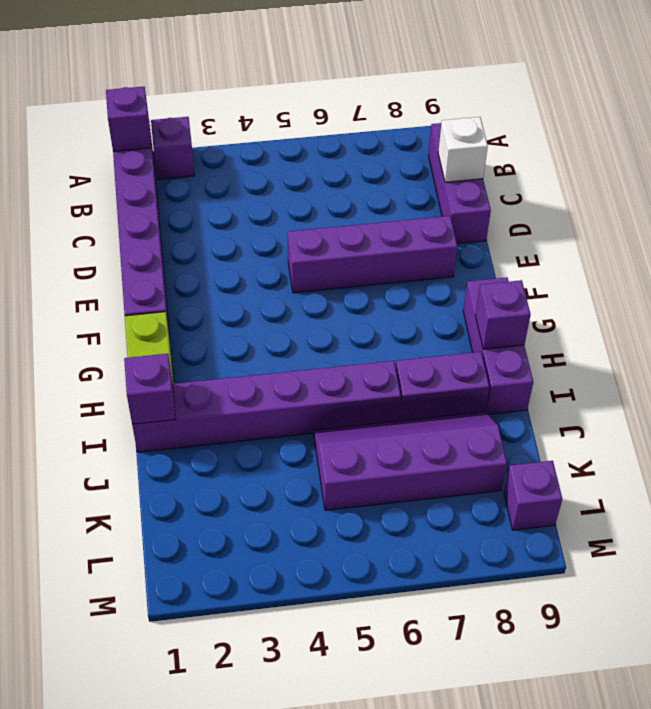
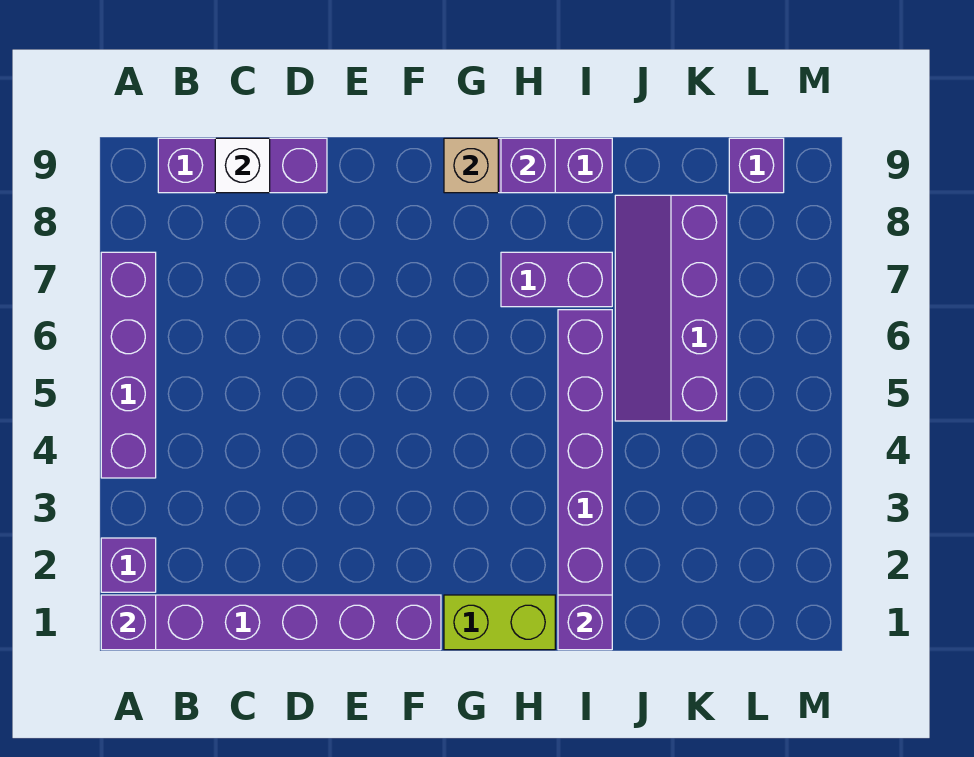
purple 1x4 brick [288,216,457,293] -> purple 1x4 brick moved to [101,252,156,478]
none -> tan 1x1 brick [444,138,498,193]
purple 1x2 brick [396,352,489,421] -> purple 1x2 brick turned to [501,252,612,307]

